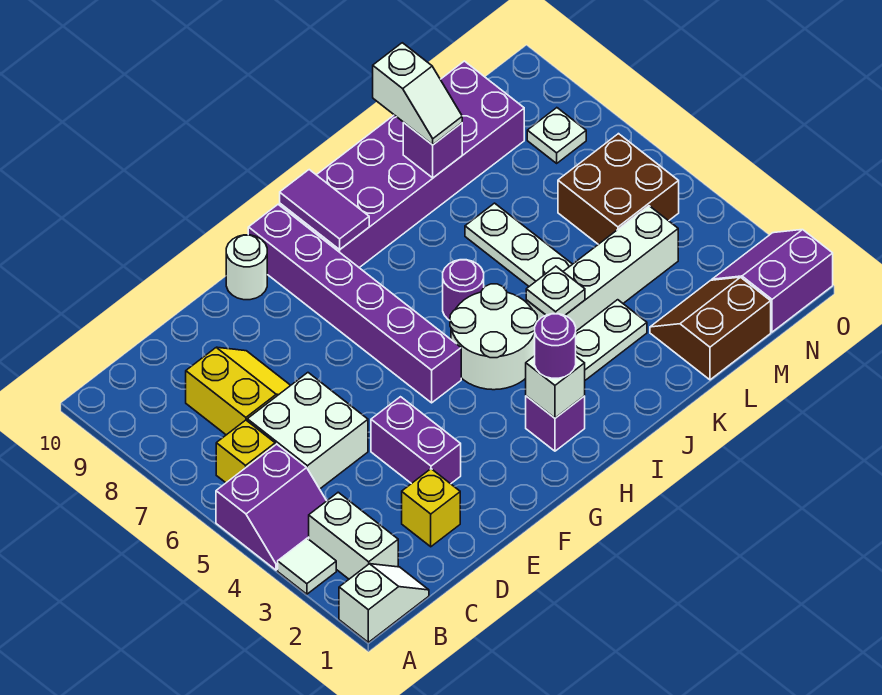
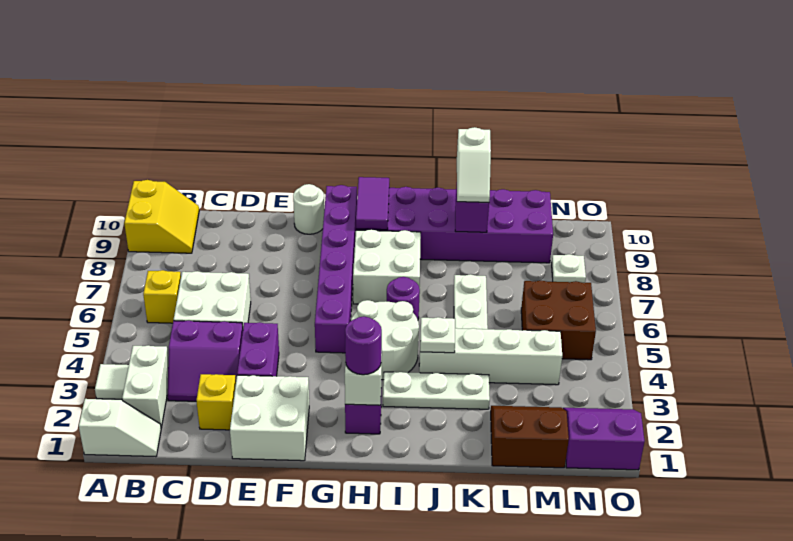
purple 2x2 slope [216,444,326,570] -> purple 2x2 slope moved to [167,321,243,401]
yellow 2x2 slope [186,347,291,435] -> yellow 2x2 slope moved to [124,180,199,253]
none -> white 2x2 brick [230,375,309,461]
none -> white 2x2 brick [353,229,421,304]

